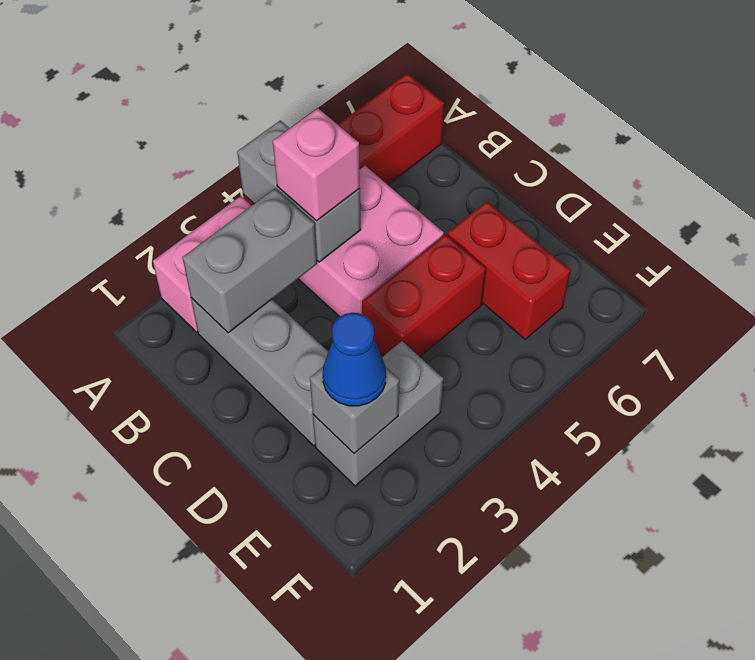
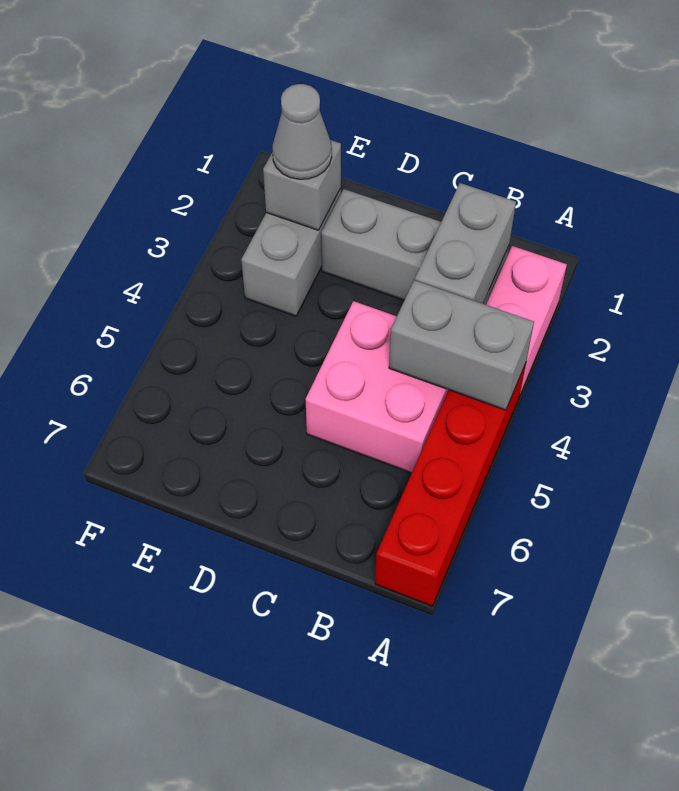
pink 1x1 brick [273,108,360,221] -> none
red 1x2 brick [362,234,486,357] -> none
red 1x2 brick [448,201,571,339] -> none
blue 1x1 cone [323,313,386,406] -> grey 1x1 cone [272,84,332,179]

